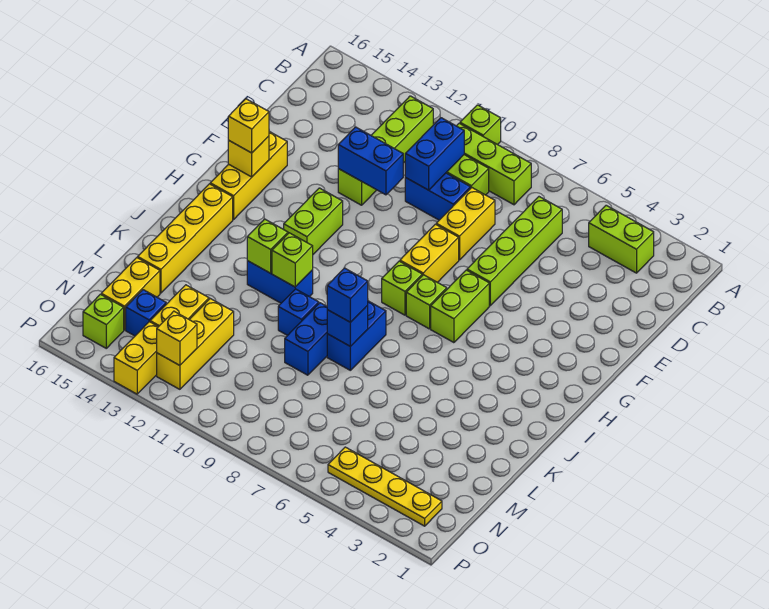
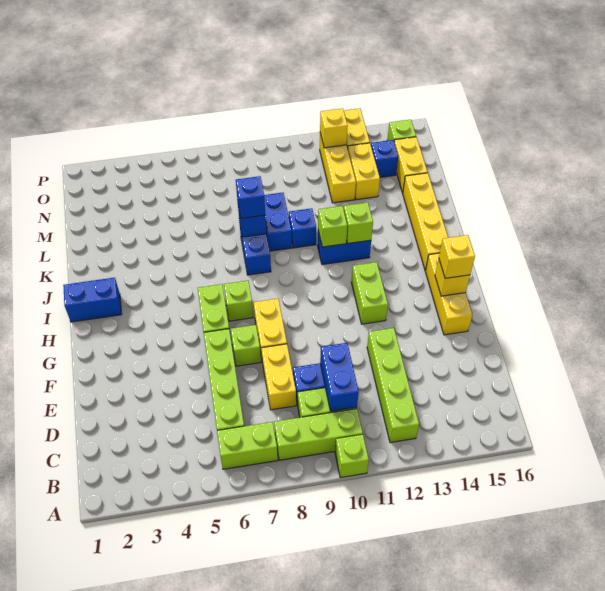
lime 1x2 brick [589,205,654,273] -> lime 1x2 brick moved to [217,422,278,469]
blue 1x2 brick [338,127,403,195] -> blue 1x2 brick moved to [63,278,121,322]
lime 1x1 brick [382,261,422,315] -> lime 1x1 brick moved to [231,325,261,366]
yellow 1x4 plate [328,447,442,526] -> none

